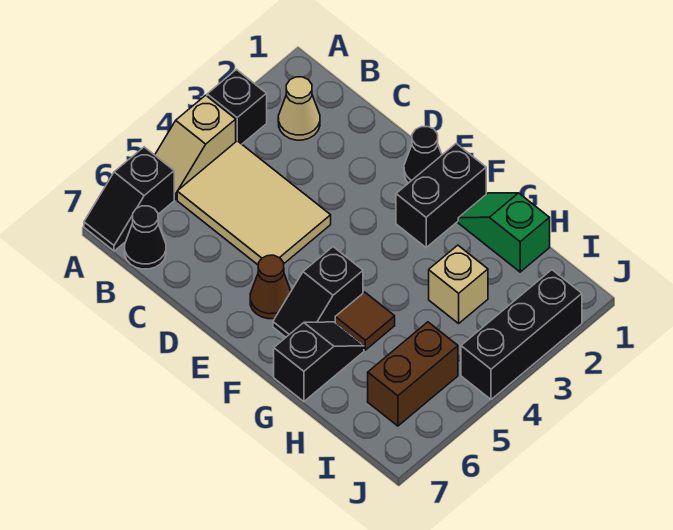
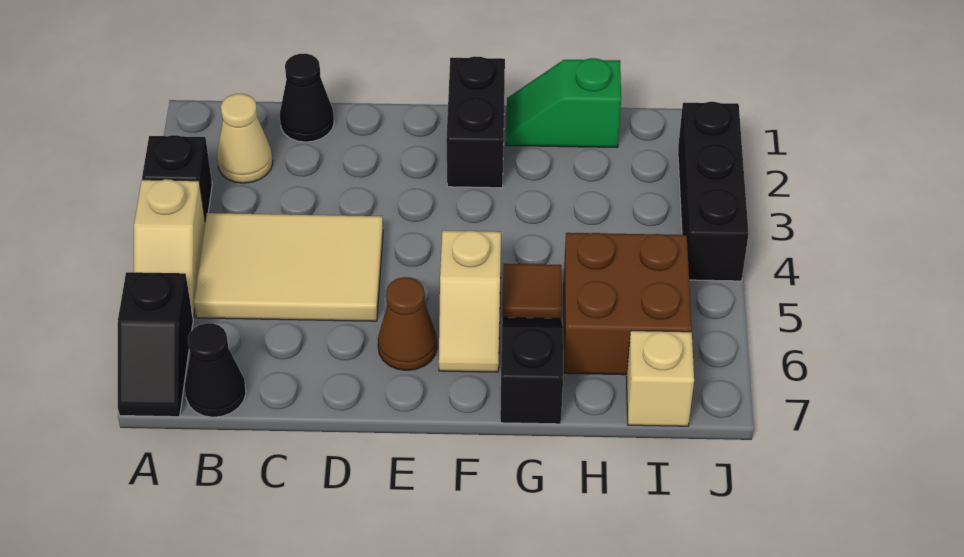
black 1x1 cone [404,127,442,183] -> black 1x1 cone moved to [280,54,334,142]
black 1x2 slope [273,247,363,337] -> tan 1x2 slope [439,231,501,372]
tan 1x1 brick [429,245,488,323] -> tan 1x1 brick moved to [626,331,694,426]
brown 1x2 brick [368,322,458,426] -> brown 2x2 brick [564,233,692,375]

